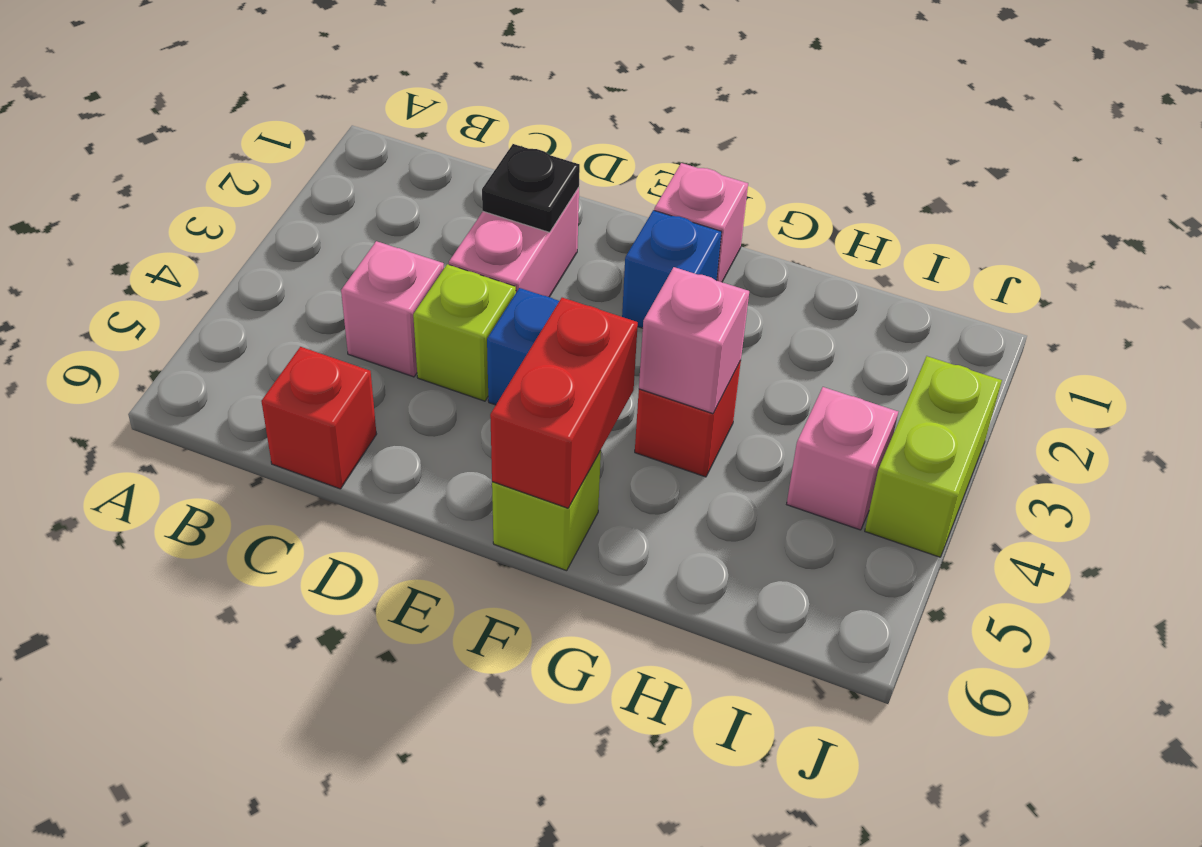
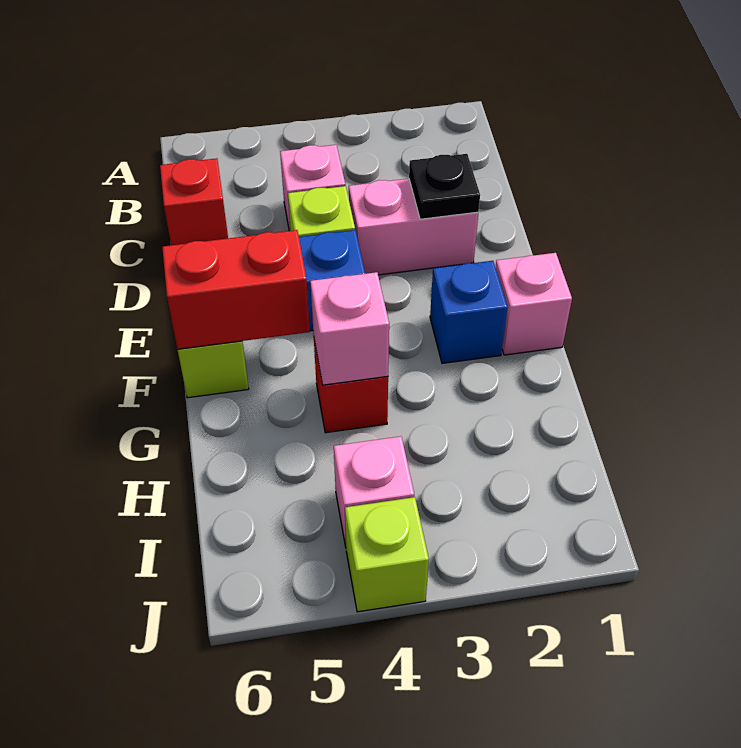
lime 1x2 brick [865,356,1002,557] -> lime 1x1 brick [345,497,429,612]

